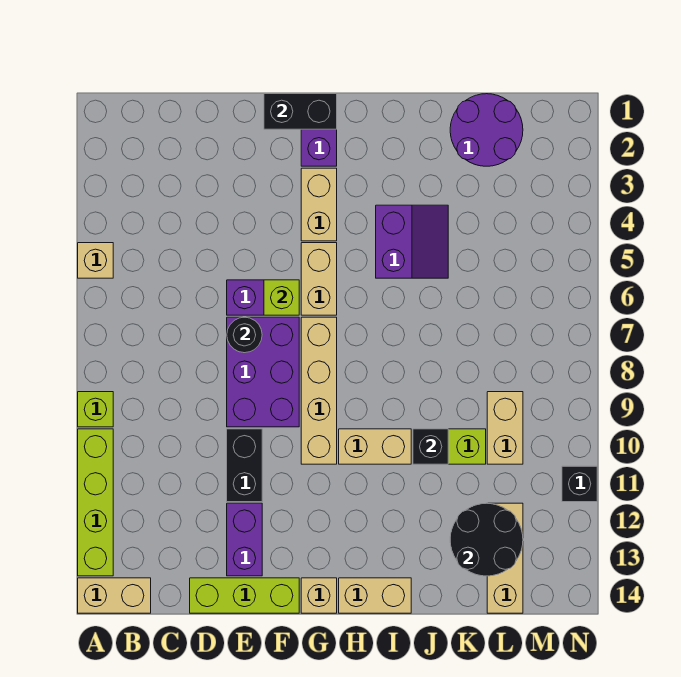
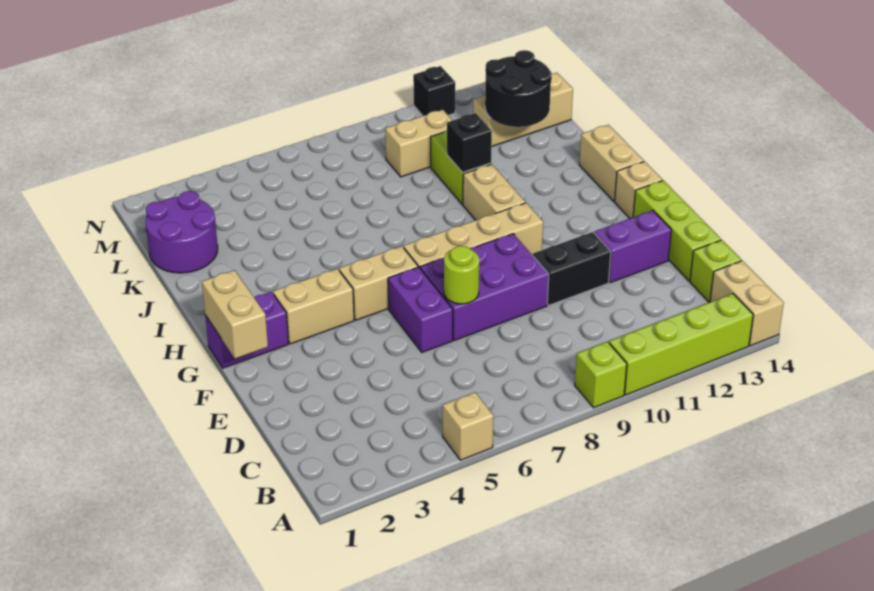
black 1x1 round brick [227,317,262,353] -> lime 1x1 round brick [444,246,479,304]
black 1x2 brick [264,94,337,129] -> tan 1x2 brick [202,270,268,359]
lime 1x1 brick [264,280,299,315] -> lime 1x1 brick moved to [690,240,741,302]
purple 2x2 slope [376,205,448,278] -> none

